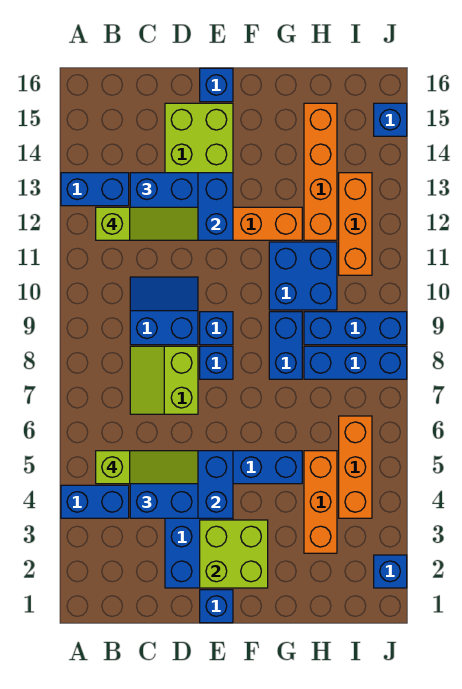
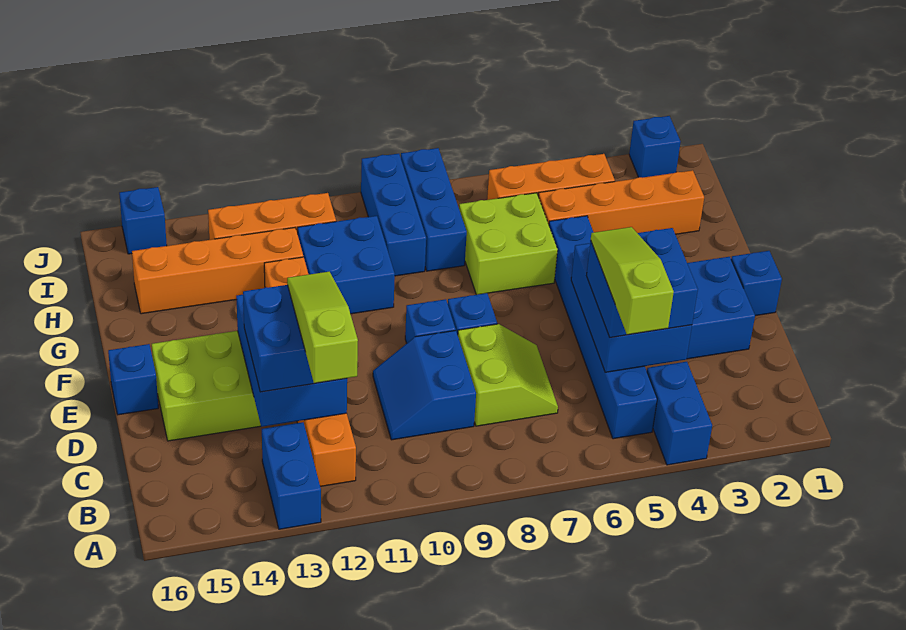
lime 2x2 slope [130,346,198,414] -> lime 2x2 slope turned to [458,324,558,426]
lime 2x2 brick [200,520,268,588] -> lime 2x2 brick moved to [459,193,558,295]
blue 1x2 brick [269,312,302,379] -> none
orange 1x3 brick [304,451,337,553] -> orange 1x4 brick [538,170,704,234]

